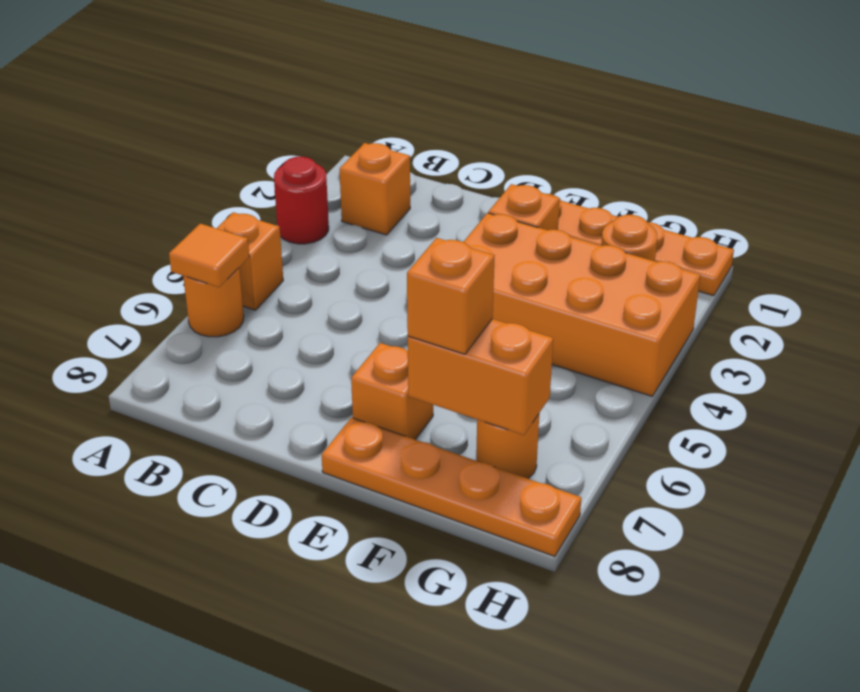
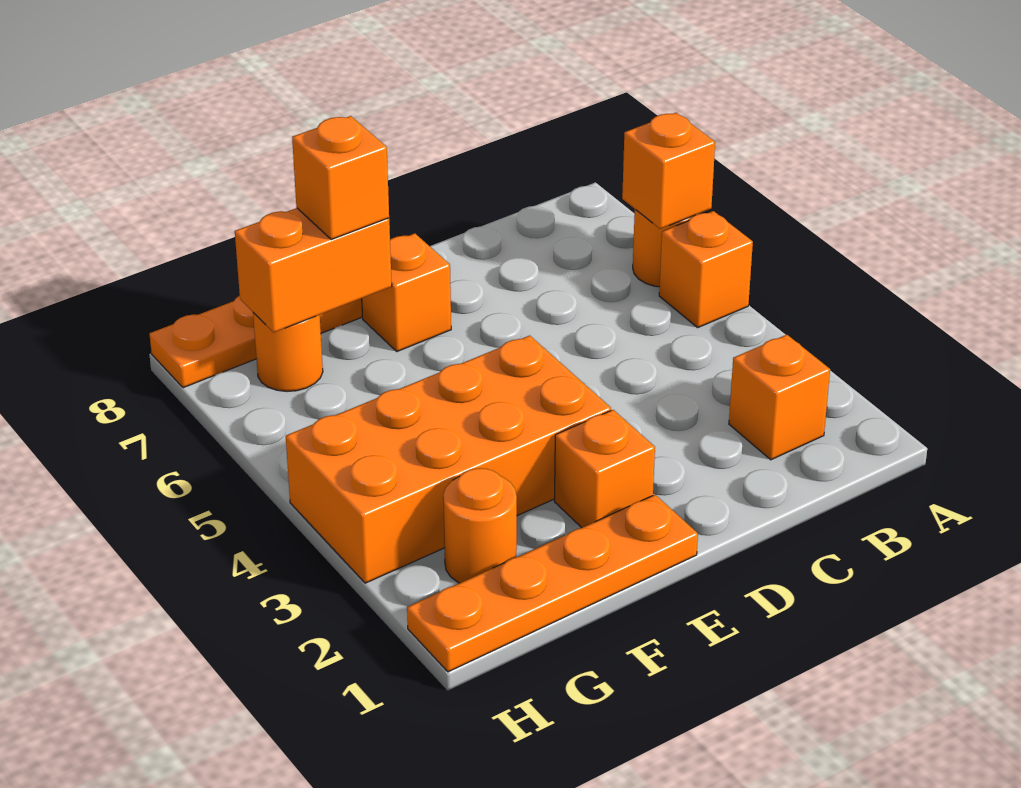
red 1x1 round brick [274,157,329,244] -> none
orange 1x1 tile [169,224,249,287] -> orange 1x1 brick [622,113,715,229]

